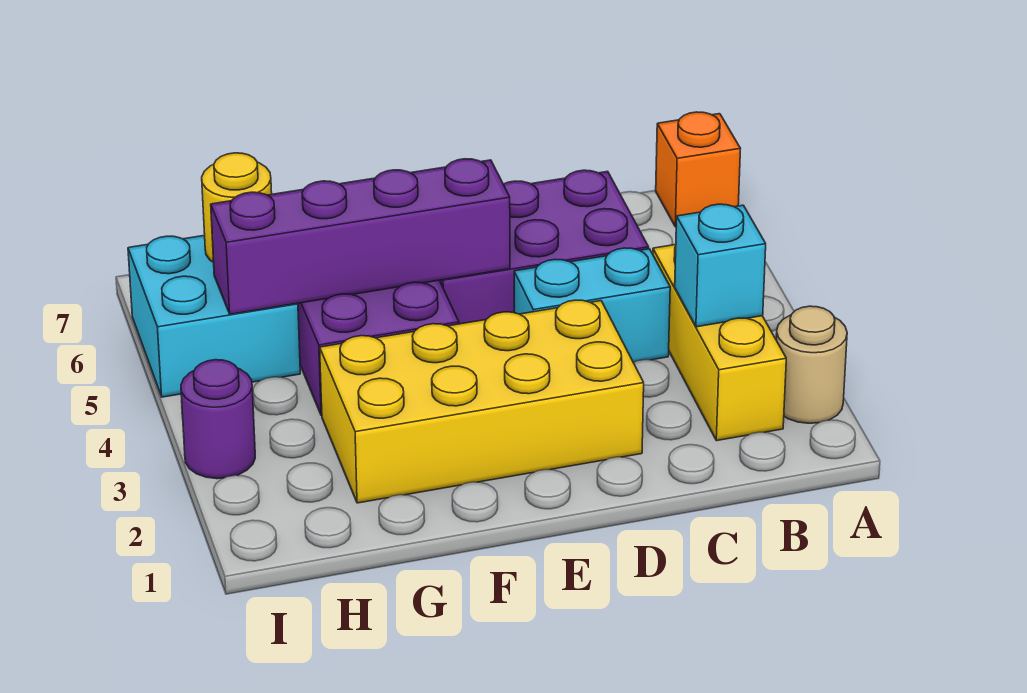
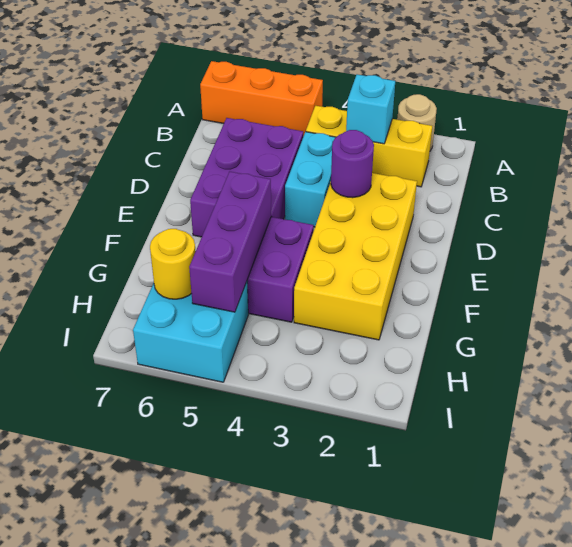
orange 1x1 brick [656,112,741,227] -> orange 1x3 brick [200,61,323,136]
purple 1x4 brick [211,159,510,314] -> purple 1x3 brick [189,172,271,312]
purple 1x1 round brick [181,360,255,479] -> purple 1x1 round brick moved to [331,130,374,198]

